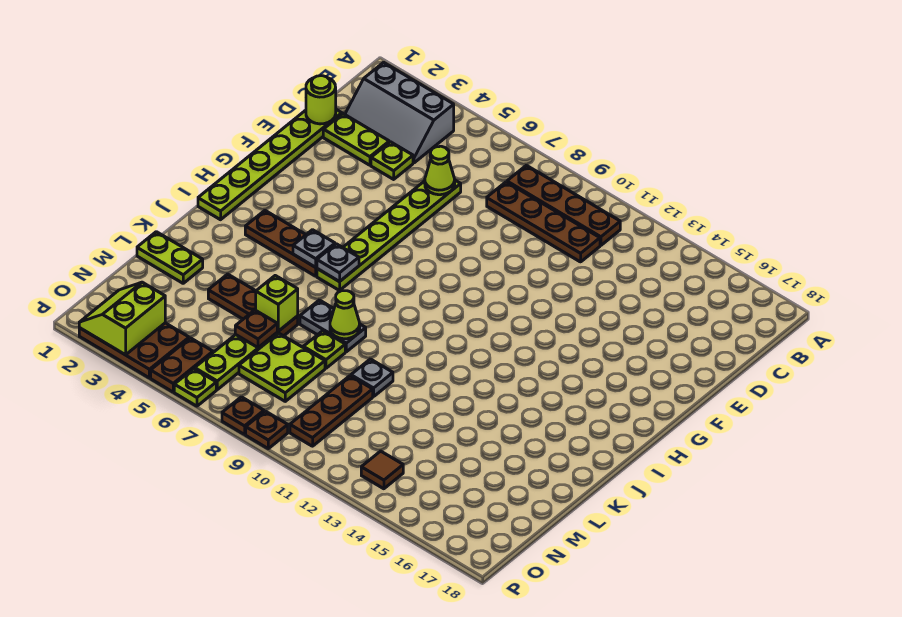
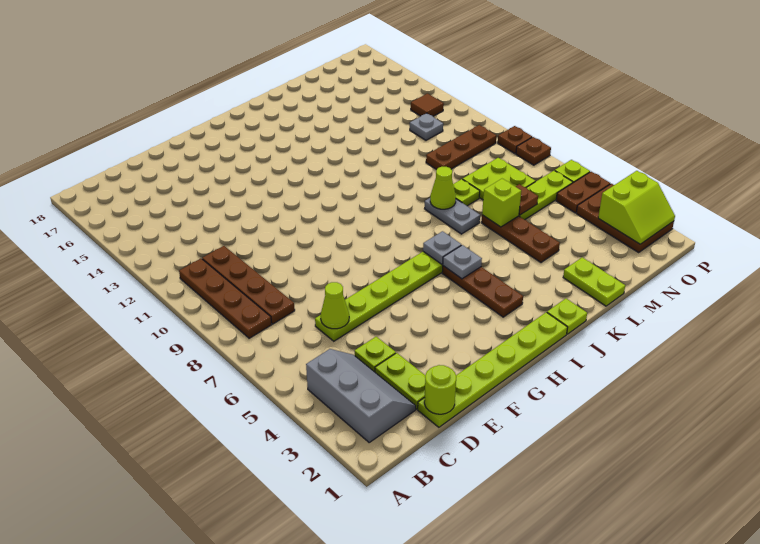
none -> lime 1x1 plate [547,299,587,334]
grey 1x1 plate [351,359,393,397] -> grey 1x1 plate moved to [410,113,443,140]

